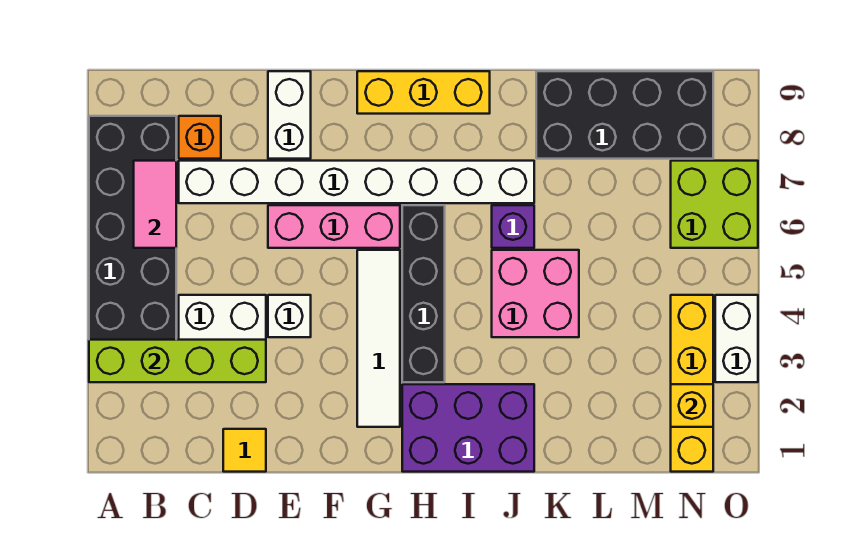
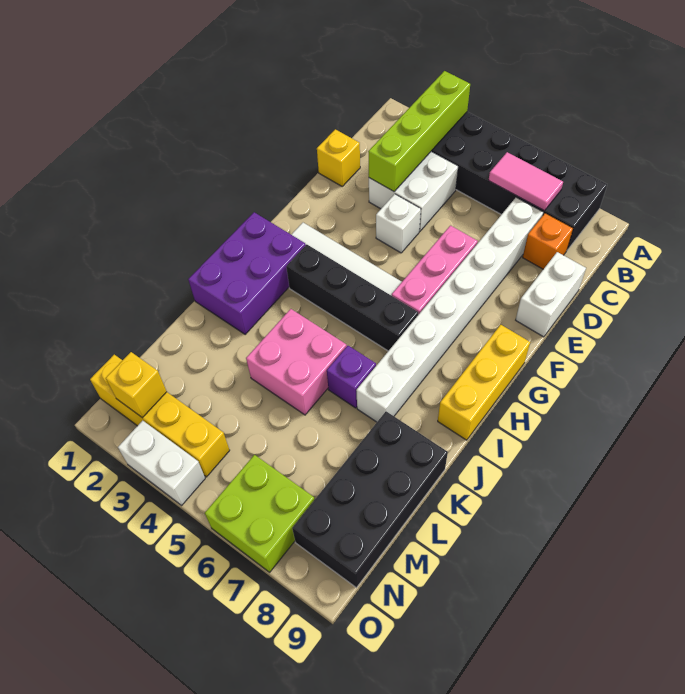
yellow 1x1 tile [223,429,266,472] -> yellow 1x1 brick [317,129,360,186]
white 1x2 brick [268,71,311,159] -> white 1x2 brick turned to [516,252,586,337]

